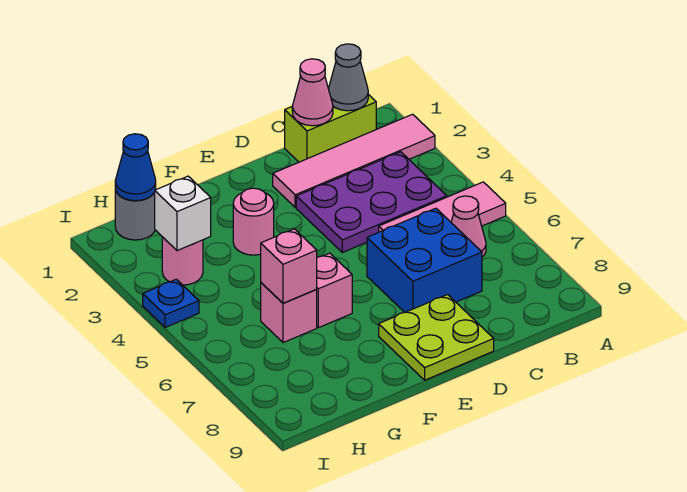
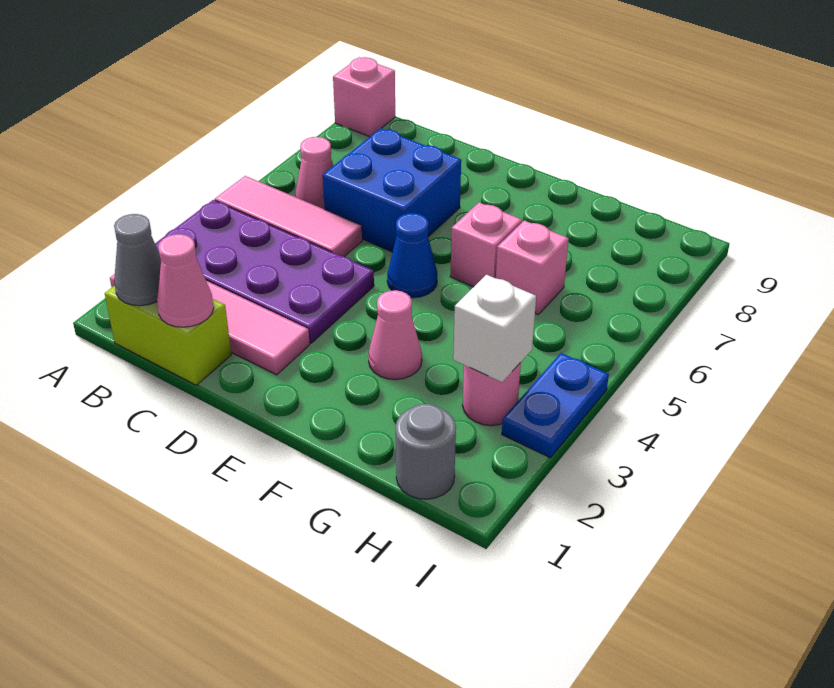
purple 2x3 plate [296,152,447,252] -> purple 2x4 plate [155,200,374,343]
lime 2x2 plate [379,295,494,380] -> none
pink 1x1 round brick [233,188,274,255] -> pink 1x1 cone [368,290,422,380]
pink 1x1 brick [261,229,317,303] -> pink 1x1 brick moved to [333,57,395,137]
blue 1x1 cone [115,134,156,201] -> blue 1x1 cone moved to [387,213,437,298]
blue 1x1 plate [143,279,199,327] -> blue 1x2 plate [502,353,609,458]

